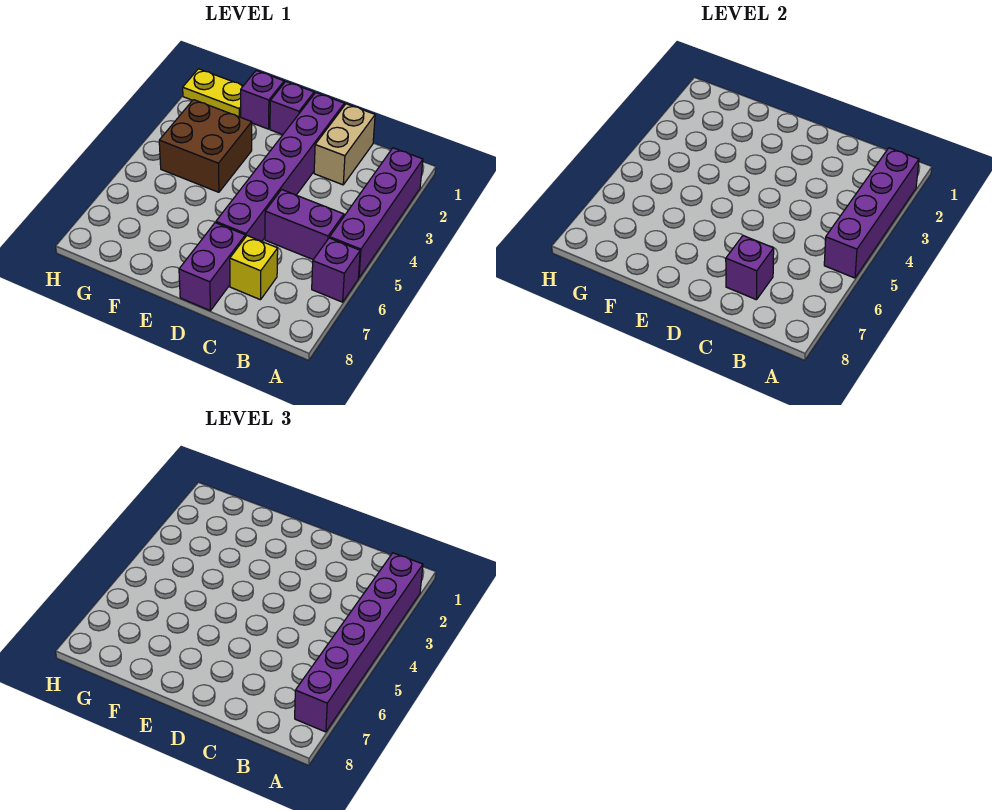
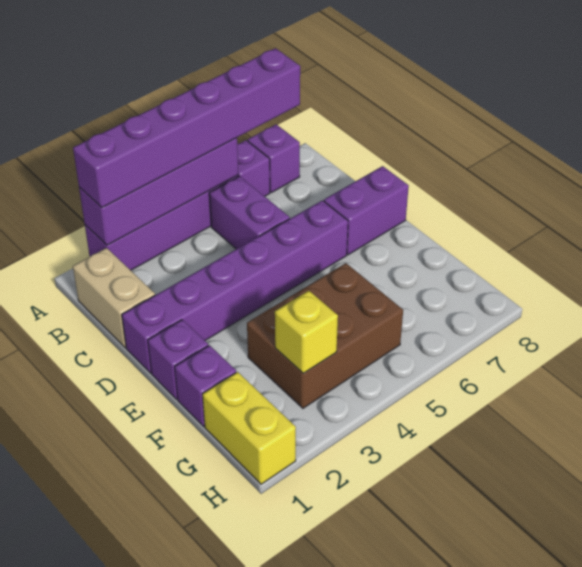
tan 1x2 brick [314,104,375,185] -> tan 1x2 brick turned to [73,248,155,348]
yellow 1x1 brick [230,236,278,300] -> yellow 1x1 brick moved to [275,291,338,373]
purple 1x1 brick [726,236,774,300] -> purple 1x1 brick moved to [248,124,300,193]
brown 2x2 brick [159,100,252,192] -> brown 2x3 brick [247,263,403,408]
yellow 1x2 plate [183,69,243,117] -> yellow 1x2 brick [203,372,296,484]

